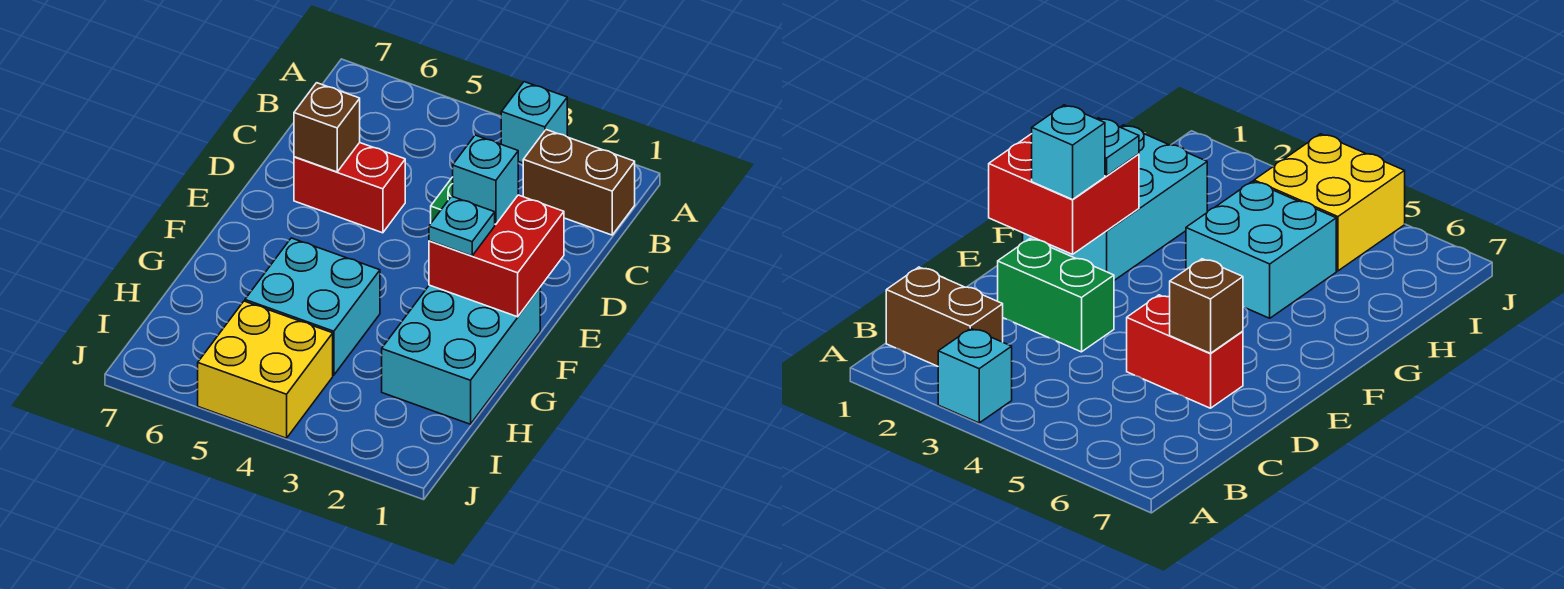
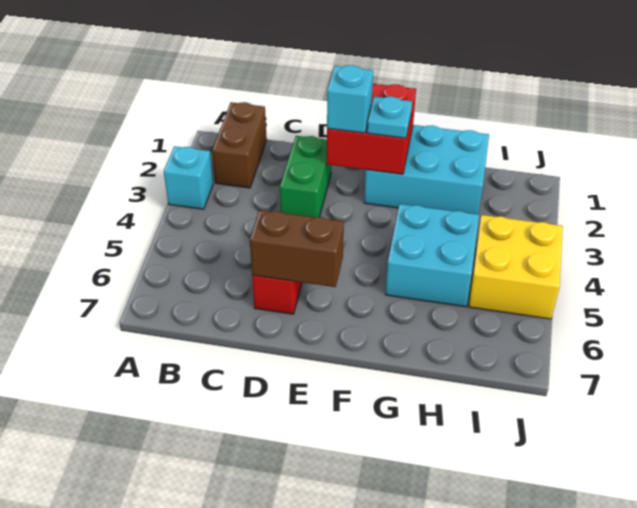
brown 1x1 brick [294,83,360,172] -> brown 1x2 brick [250,210,344,287]

